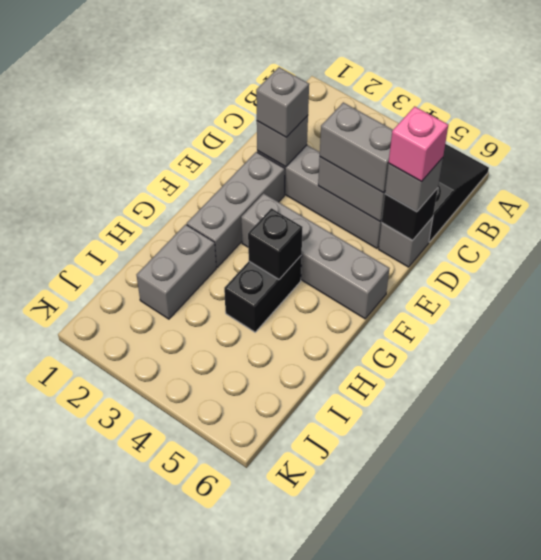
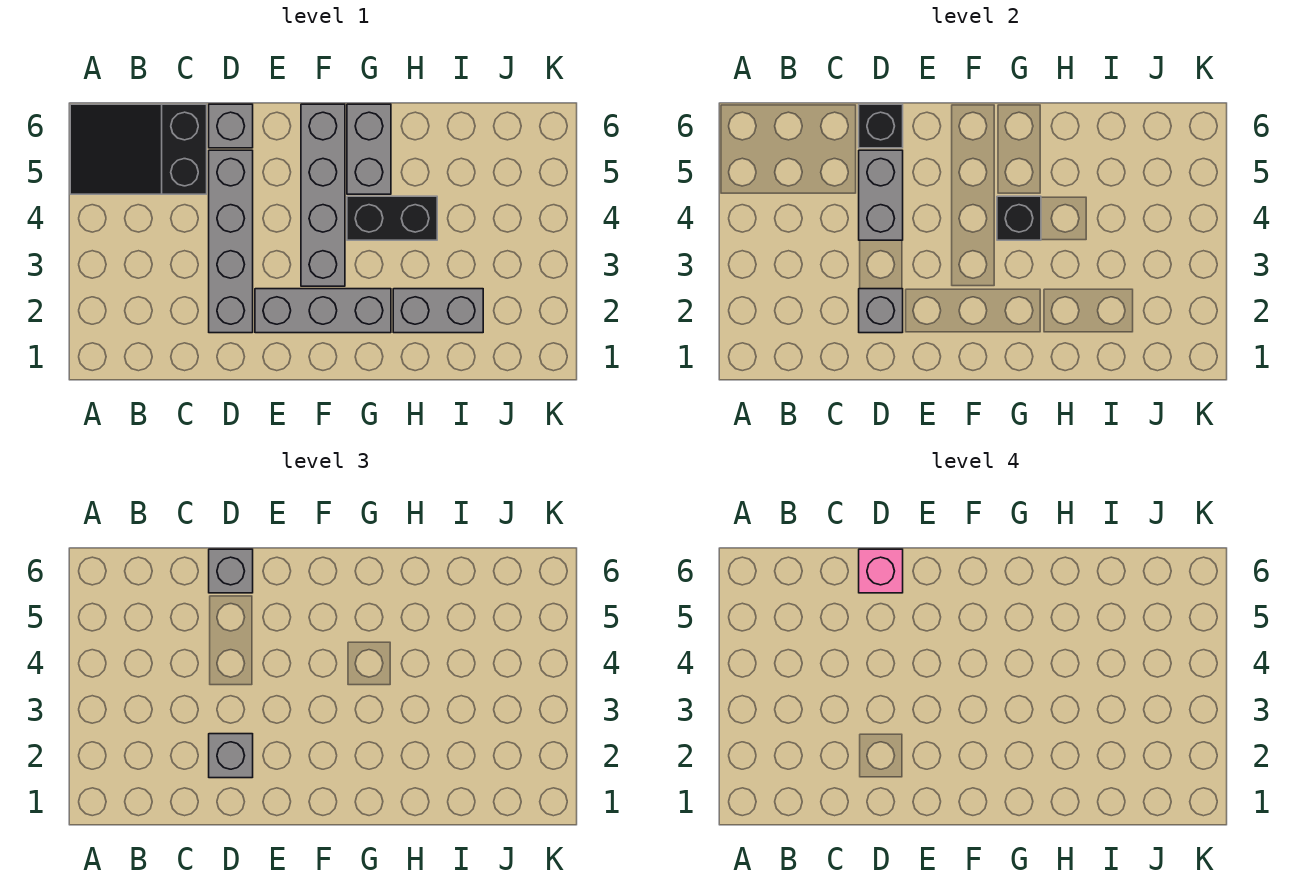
grey 1x2 brick [320,102,393,193] -> grey 1x2 brick moved to [347,104,391,194]

